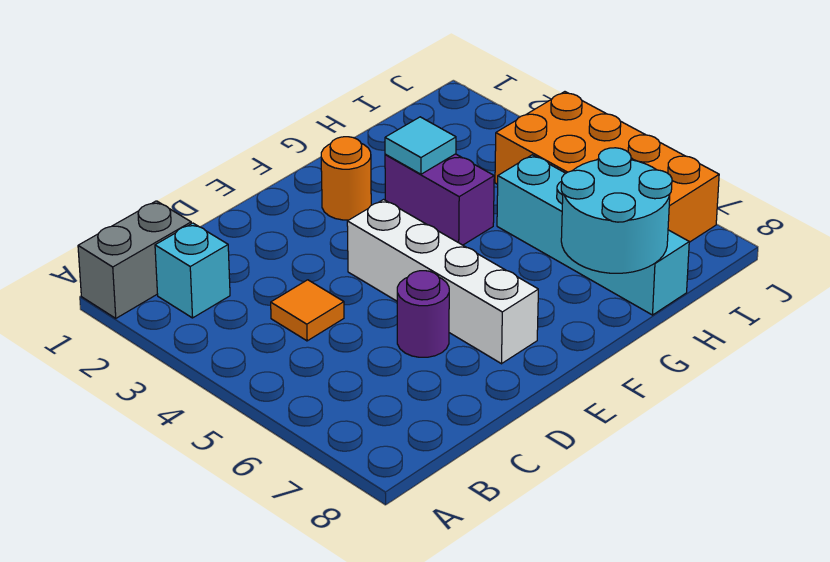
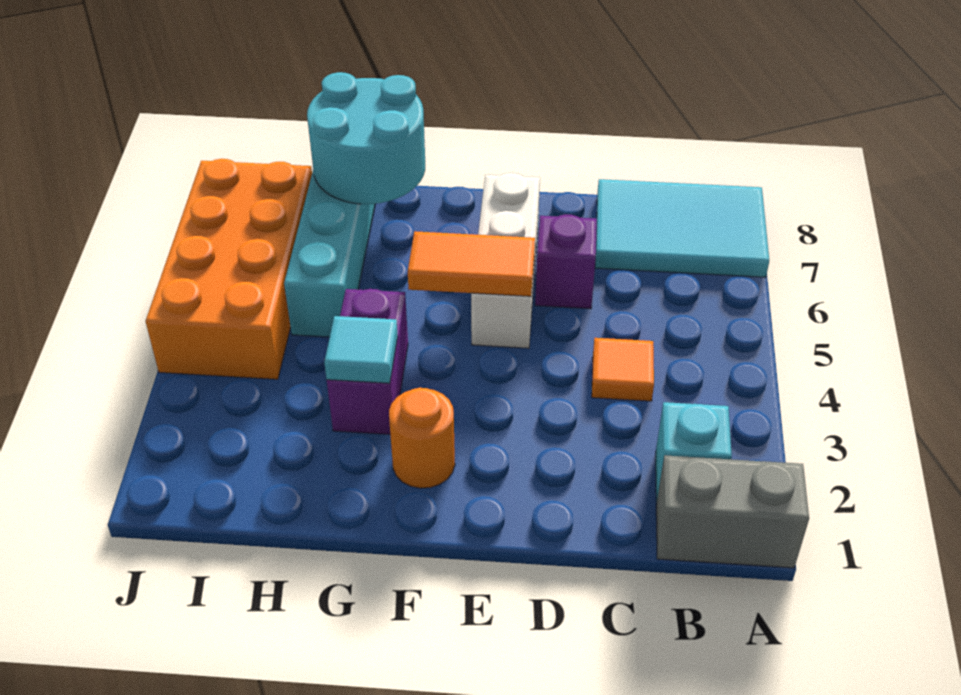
none -> cyan 2x3 tile [595,179,769,277]
purple 1x1 round brick [397,271,449,357] -> purple 1x1 brick [535,214,597,309]
white 1x4 brick [347,200,538,364] -> white 1x3 brick [471,173,540,348]
none -> orange 1x2 tile [408,231,535,296]

